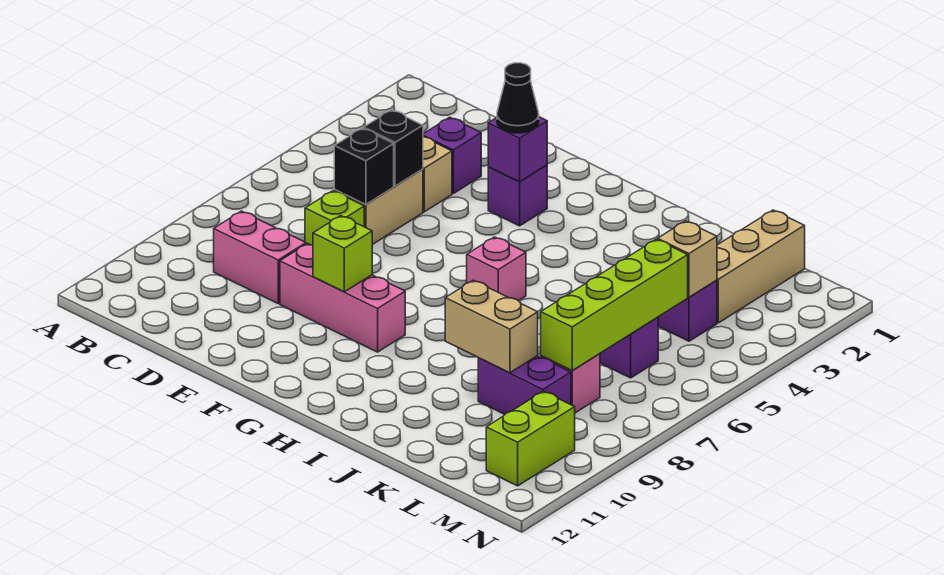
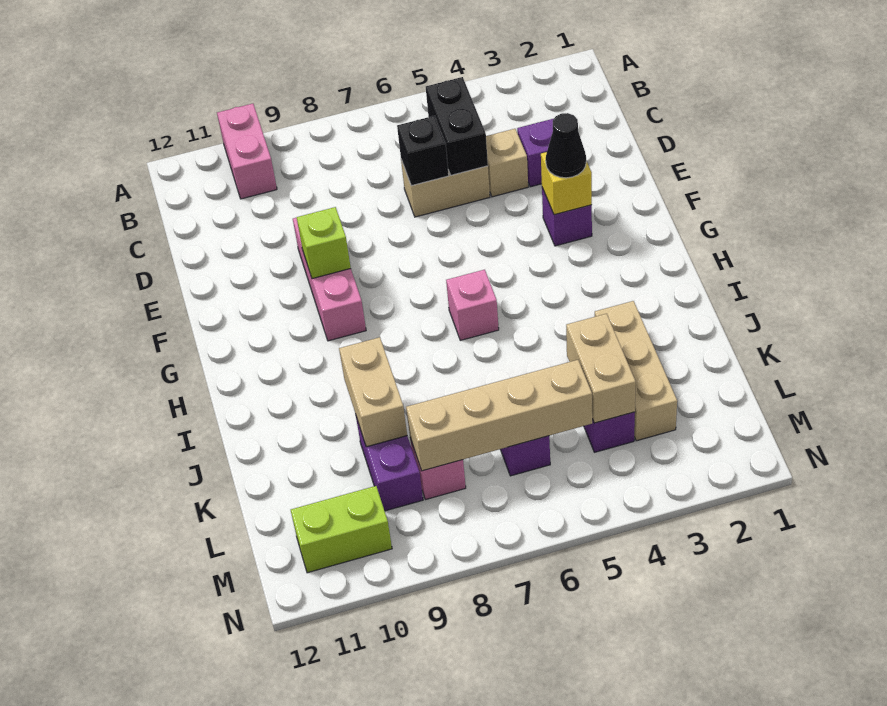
pink 1x2 brick [214,211,306,303] -> pink 1x2 brick moved to [217,104,277,199]
black 1x1 brick [364,110,423,186] -> black 1x2 brick [426,77,488,175]
lime 1x1 brick [305,191,364,245] -> none
purple 1x1 brick [488,117,547,182] -> yellow 1x1 brick [541,152,592,215]
tan 1x3 brick [717,210,805,323] -> tan 1x3 brick turned to [594,301,677,441]
tan 1x1 brick [658,221,717,297] -> tan 1x2 brick [566,314,636,423]
lime 1x4 brick [541,239,688,371] -> tan 1x4 brick [406,360,592,471]

